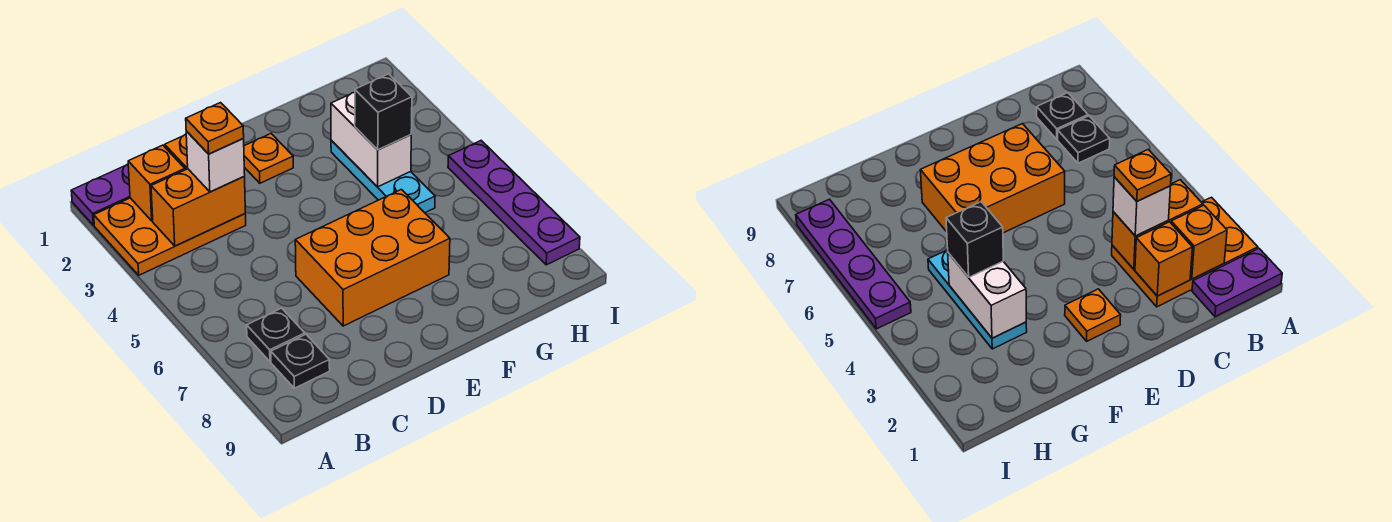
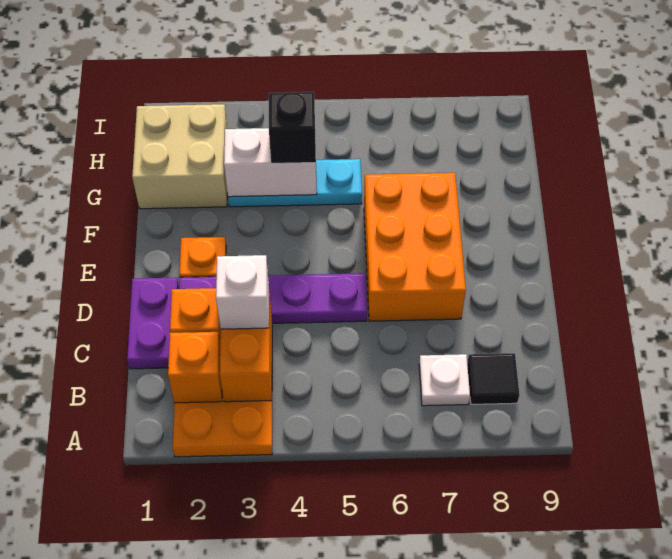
purple 1x2 plate [71,164,130,225] -> purple 1x2 plate moved to [127,278,179,369]
black 1x1 plate [247,308,305,362] -> white 1x1 plate [419,354,470,406]
black 1x1 plate [271,334,330,388] -> black 1x1 tile [467,353,520,404]
orange 1x1 plate [186,103,244,154] -> none
none -> tan 2x2 brick [132,104,227,209]
purple 1x4 plate [448,141,580,265] -> purple 1x4 plate moved to [179,273,367,323]

